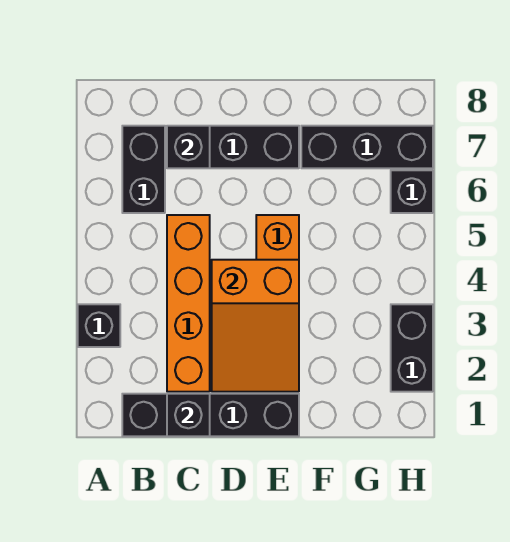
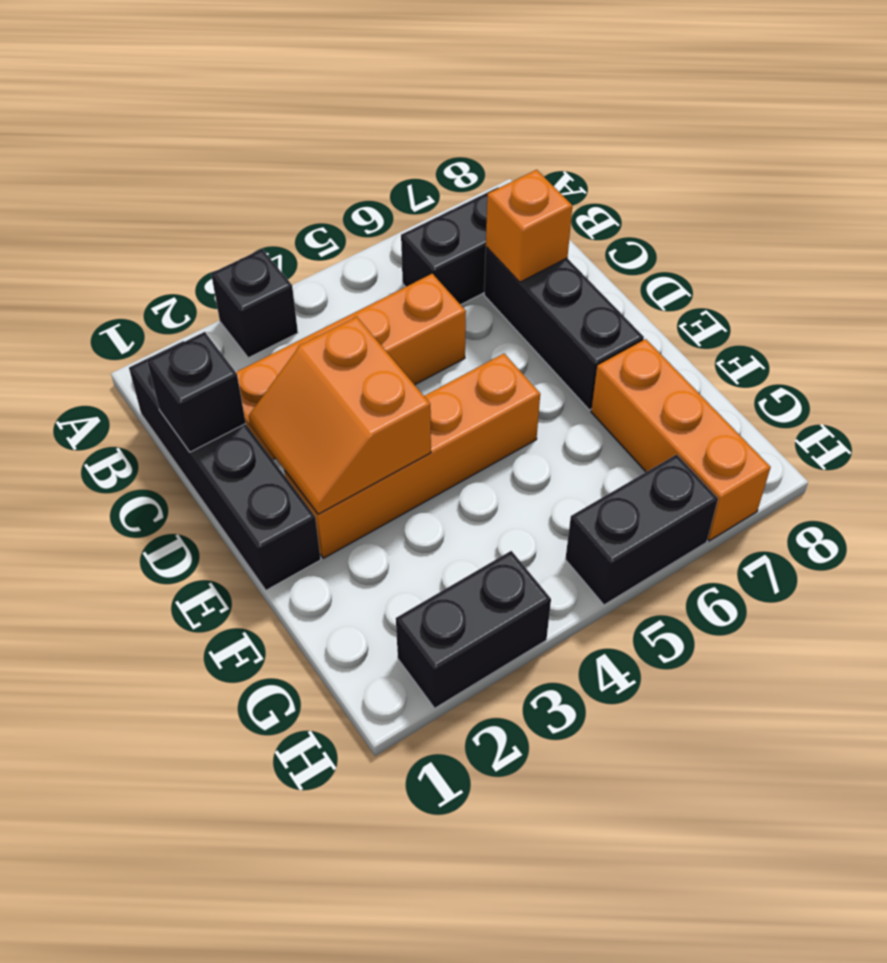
black 1x1 brick [167,126,210,168] -> orange 1x1 brick [486,170,572,282]
orange 2x3 slope [212,260,299,392] -> orange 2x2 slope [249,317,431,514]
black 1x3 brick [301,126,433,168] -> orange 1x3 brick [591,339,771,541]
black 1x1 brick [391,170,433,213] -> black 1x2 brick [565,454,718,605]

